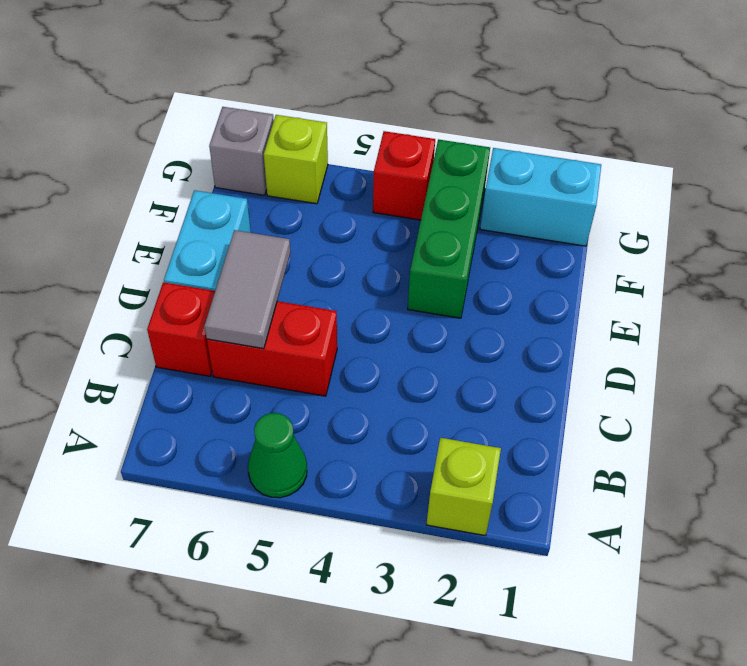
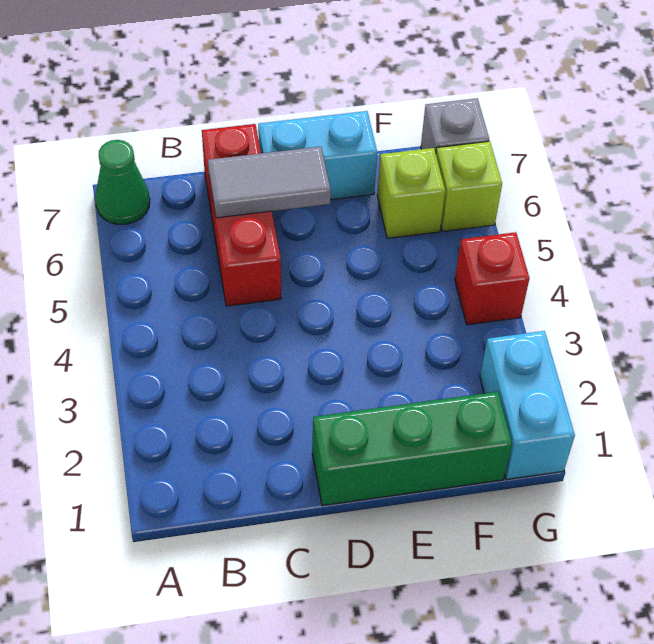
lime 1x1 brick [426,438,501,536] -> lime 1x1 brick moved to [377,148,445,238]
green 1x1 cone [248,413,307,498] -> green 1x1 cone moved to [95,140,150,224]
green 1x3 brick [408,139,490,318] -> green 1x3 brick moved to [312,392,512,506]

